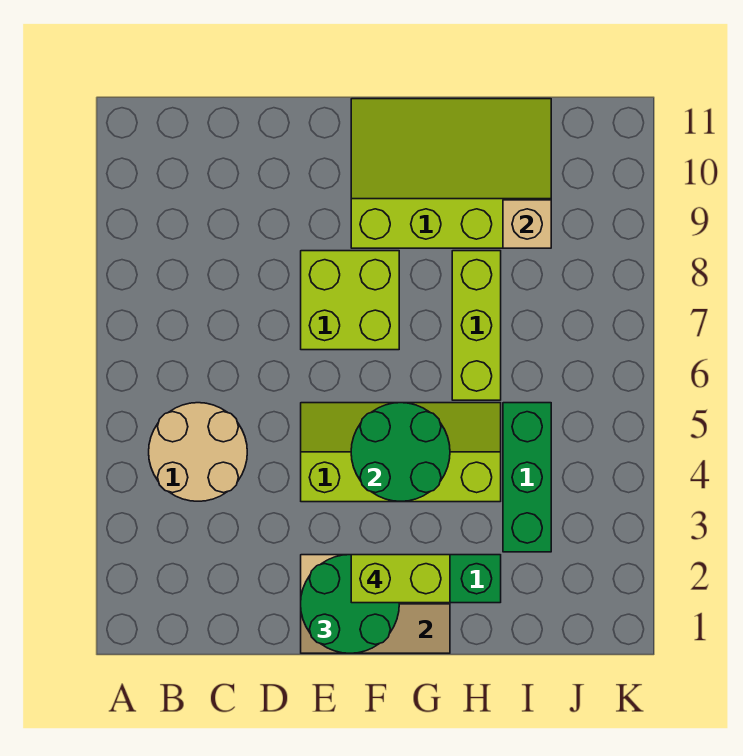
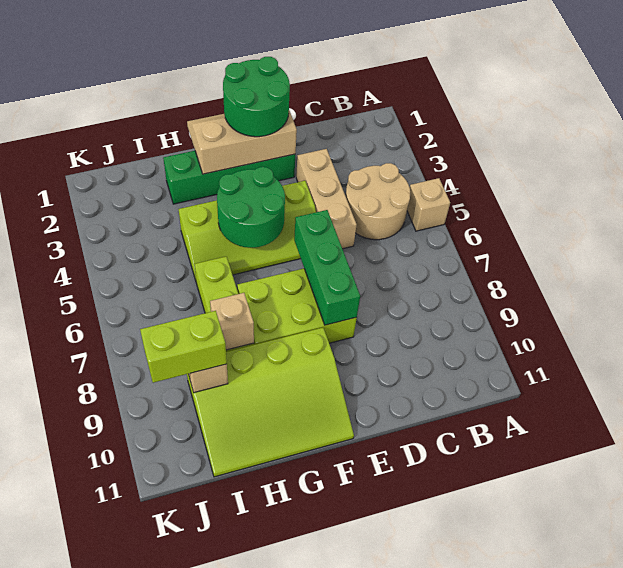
none -> tan 1x1 brick [407,178,450,231]
none -> tan 1x3 brick [296,149,357,249]
lime 2x2 brick [301,251,399,350] -> lime 2x3 brick [237,268,357,345]
lime 1x2 brick [351,555,450,603] -> lime 1x2 brick moved to [140,311,227,383]
none -> tan 1x1 brick [210,293,254,350]
green 1x3 brick [503,403,551,552] -> green 1x3 brick moved to [294,210,360,325]

